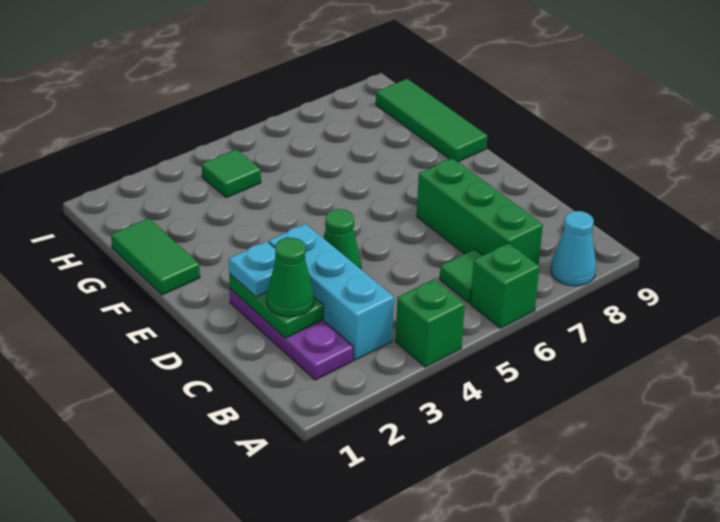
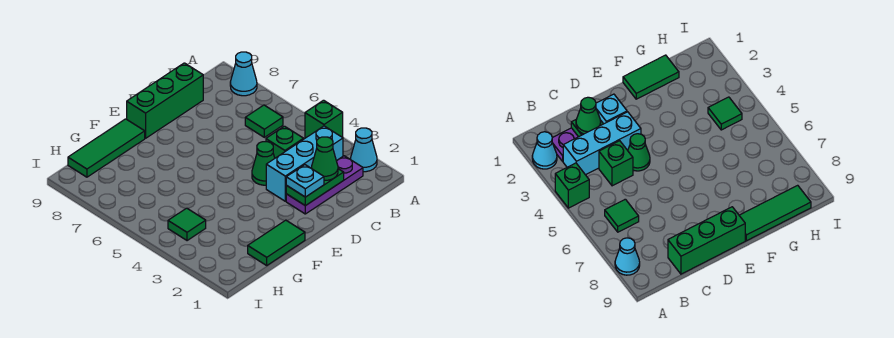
none -> cyan 1x1 cone [351,128,377,172]
green 1x1 brick [470,243,540,328] -> green 1x1 brick moved to [266,126,304,158]
green 1x3 brick [417,158,543,265] -> green 1x3 brick moved to [127,63,203,138]

